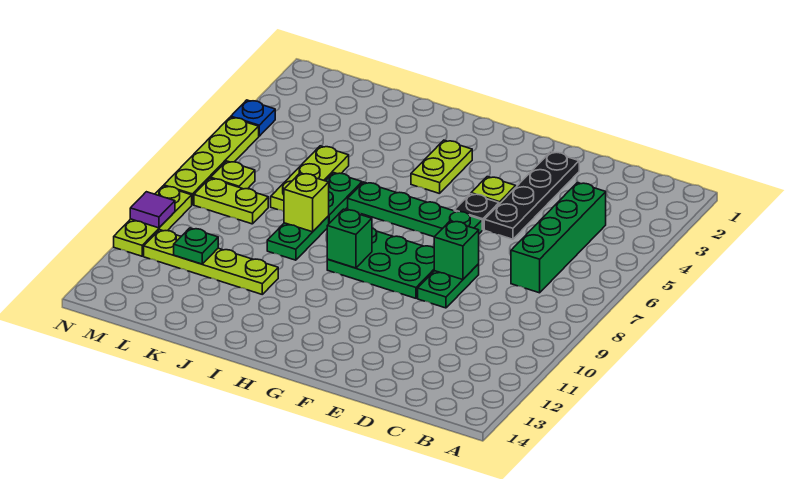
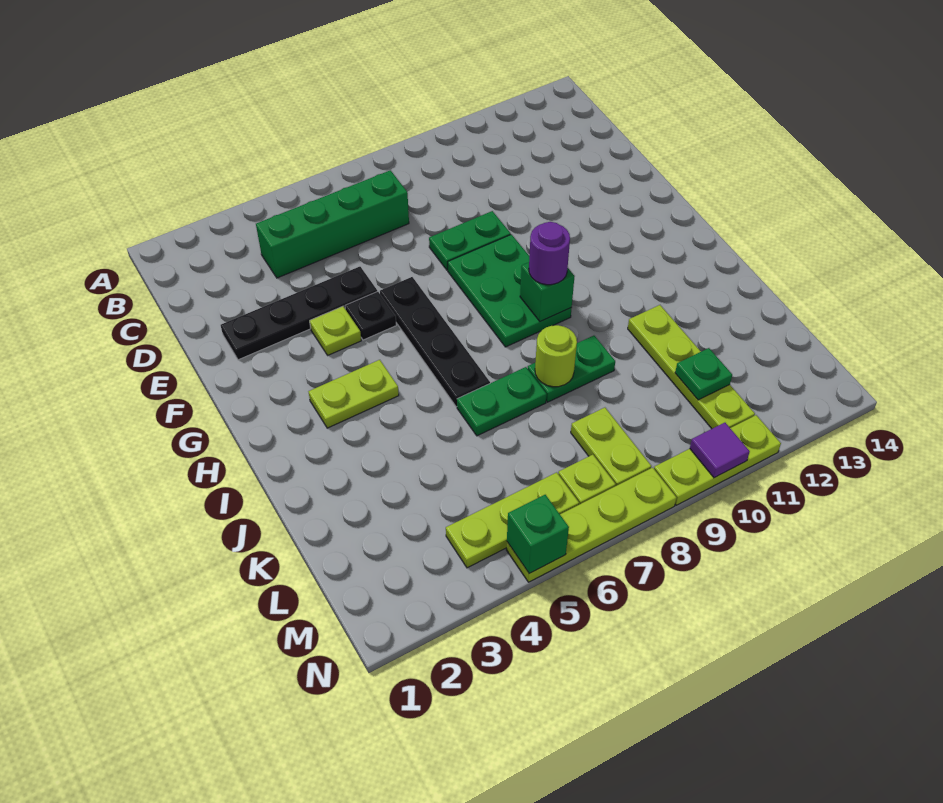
green 1x1 brick [434,221,479,280] -> green 1x1 brick moved to [507,495,569,574]
green 1x4 plate [348,182,482,237] -> black 1x4 plate [380,277,490,407]
none -> purple 1x1 round brick [529,222,570,285]
lime 1x1 brick [284,173,329,232] -> lime 1x1 round brick [535,325,577,387]
lime 1x3 plate [271,146,349,211] -> lime 1x3 plate moved to [446,472,579,568]
blue 1x1 plate [231,100,275,136] -> none

